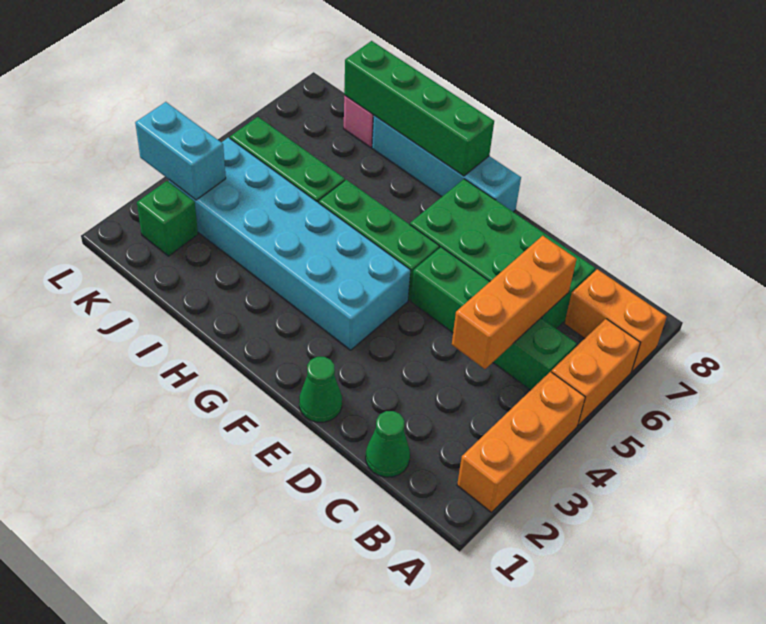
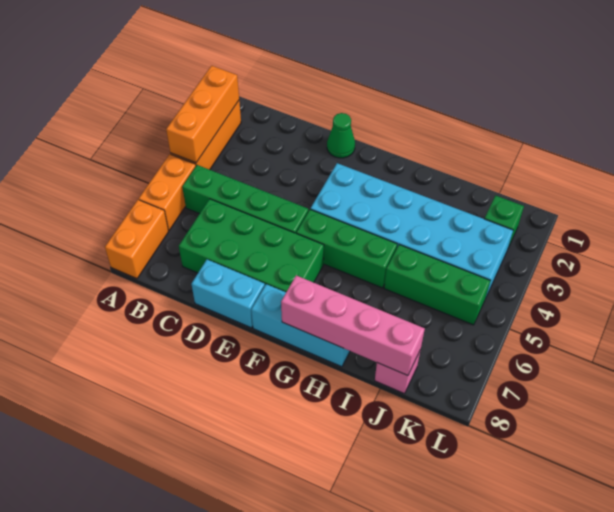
orange 1x2 brick [564,269,667,372] -> orange 1x2 brick turned to [105,200,168,279]
green 1x1 cone [366,411,410,477] -> none
orange 1x3 brick [452,236,577,369] -> orange 1x3 brick moved to [166,66,239,163]
cyan 1x4 brick [372,116,521,212] -> cyan 1x3 brick [251,284,350,367]
green 1x4 brick [344,41,494,176] -> pink 1x4 brick [281,276,425,376]
cyan 1x2 brick [135,102,226,200] -> cyan 1x2 brick moved to [191,260,265,328]

